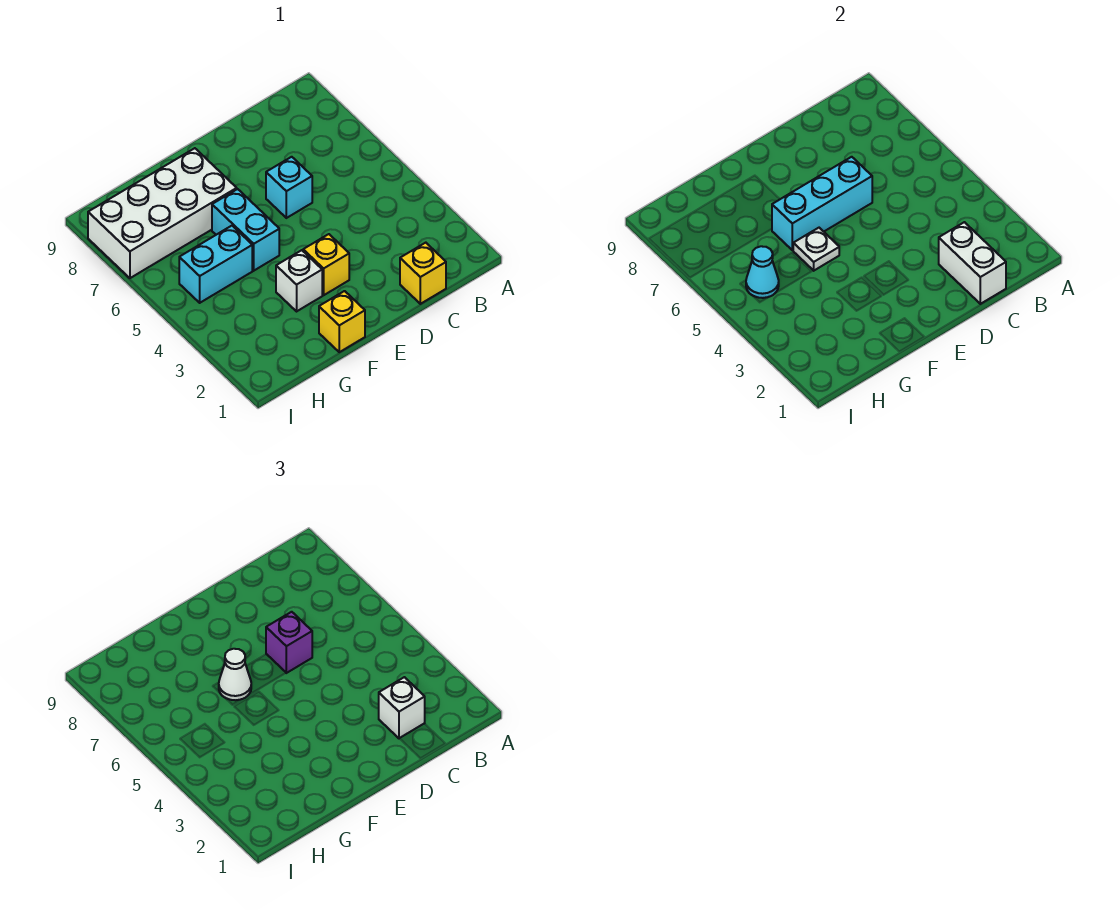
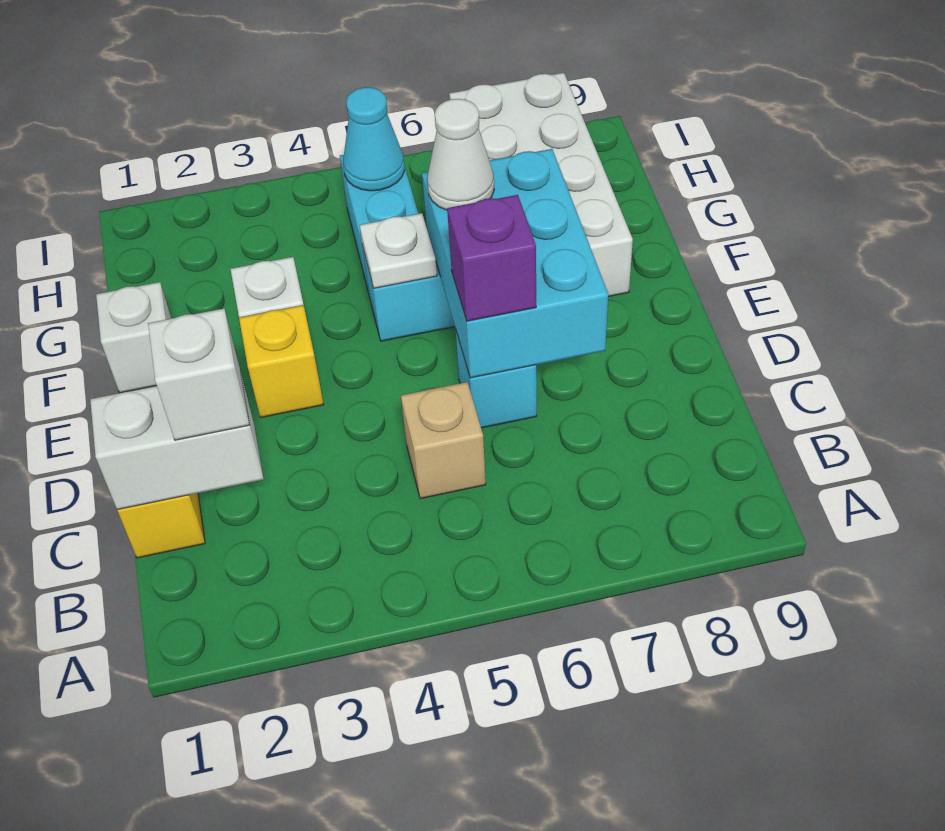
none -> tan 1x1 brick [401,382,486,499]
cyan 1x3 brick [772,157,872,250] -> cyan 2x3 brick [422,149,608,378]
yellow 1x1 brick [319,291,365,352] -> white 1x1 brick [96,282,171,393]

